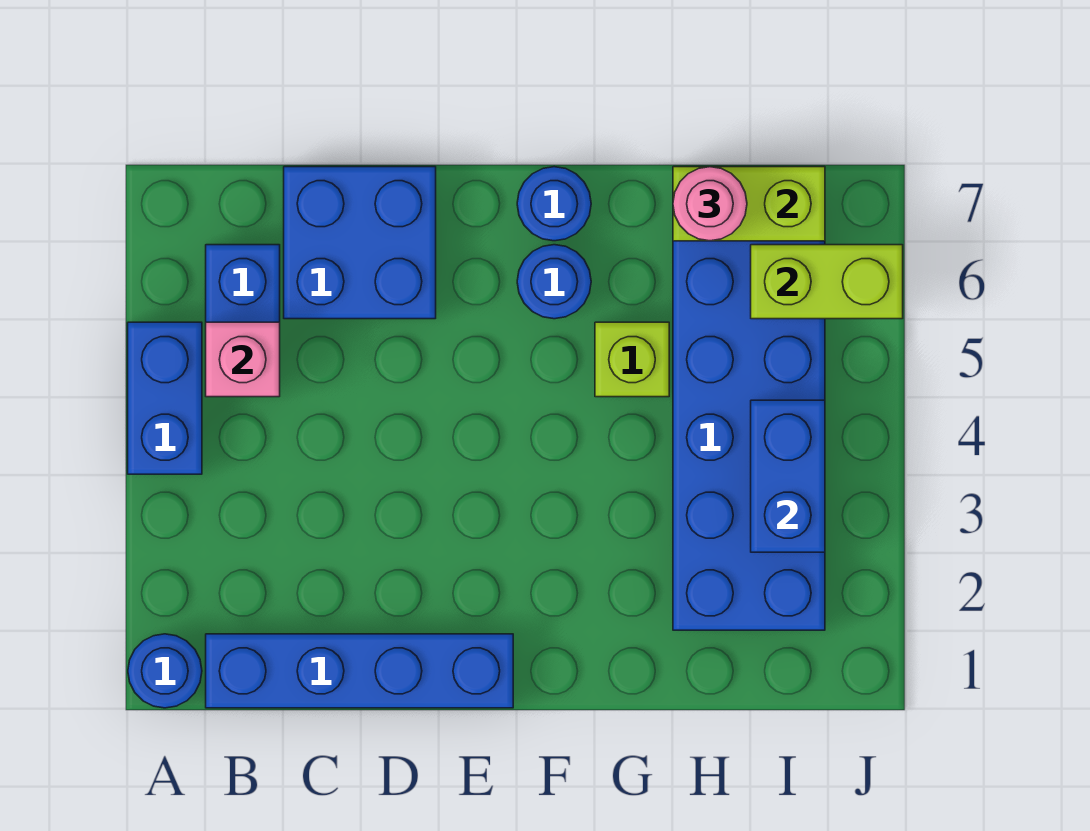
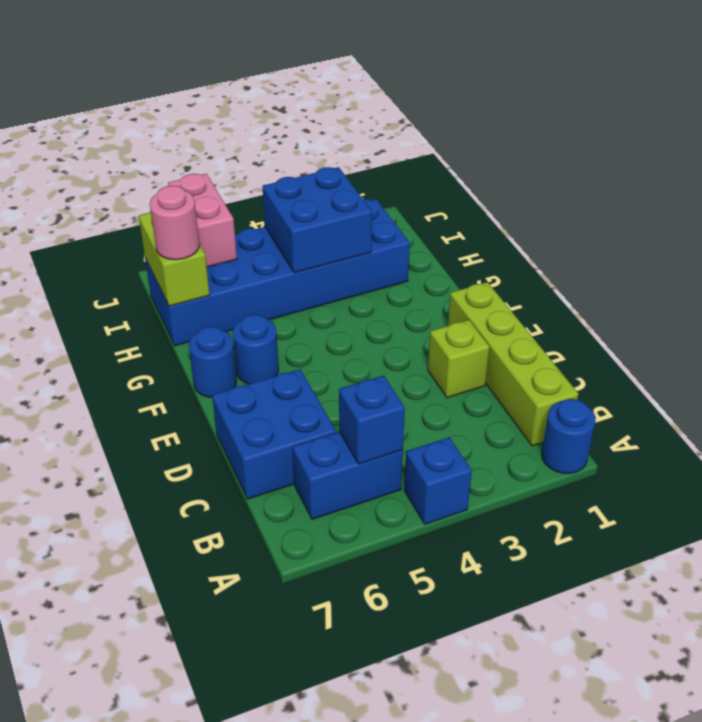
blue 1x2 brick [128,322,202,474] -> blue 1x1 brick [404,437,472,524]
blue 1x4 brick [206,634,513,708] -> lime 1x4 brick [448,282,578,446]
pink 1x1 brick [206,322,280,397] -> blue 1x1 brick [339,375,405,464]
lime 1x1 brick [595,322,669,397] -> lime 1x1 brick moved to [428,320,489,398]
blue 1x2 brick [751,400,825,552] -> blue 2x2 brick [262,167,372,273]
lime 1x2 brick [751,245,903,319] -> pink 1x2 brick [168,174,237,267]

